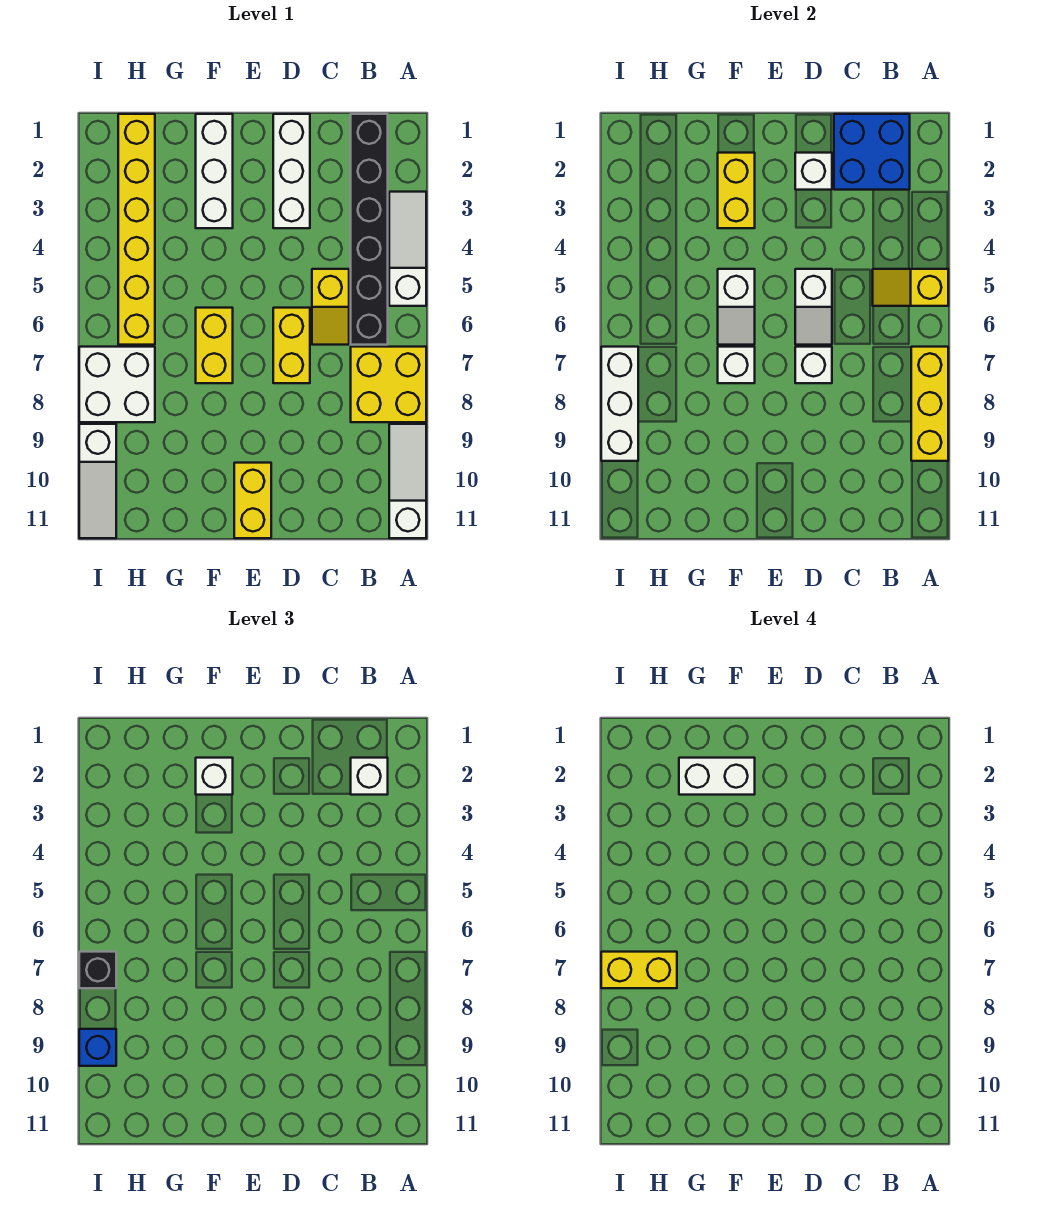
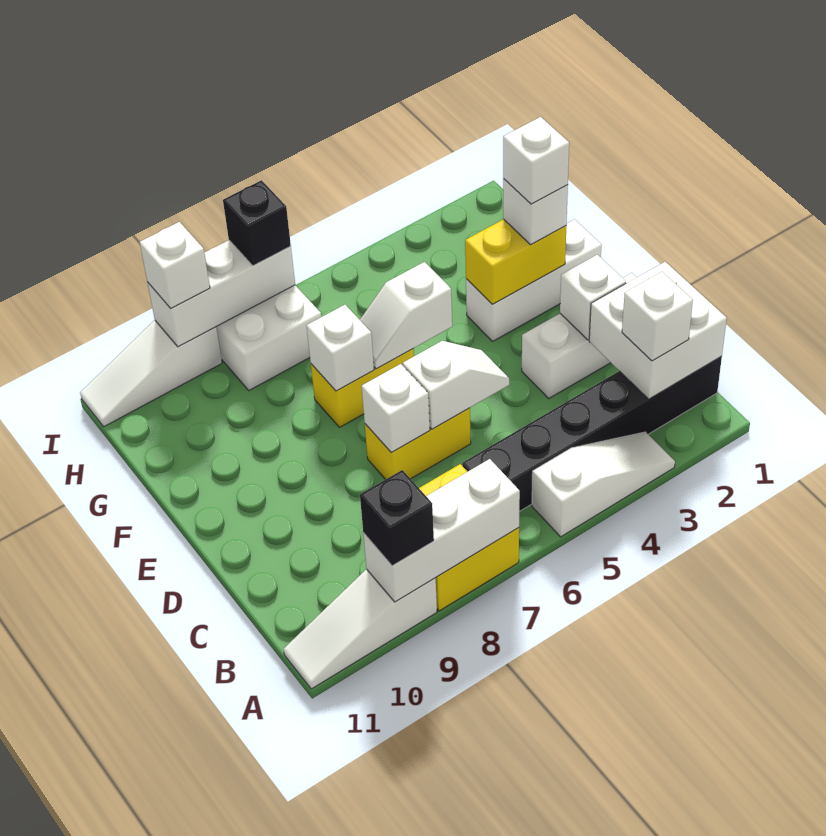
yellow 1x2 slope [873,269,948,306] -> none
yellow 1x3 brick [911,347,948,461] -> white 1x3 brick [363,459,520,602]
white 1x3 slope [389,424,426,538] -> white 1x3 slope turned to [283,569,437,689]
none -> black 1x1 brick [360,470,434,566]
blue 2x2 brick [834,114,910,190] -> white 2x2 brick [589,262,727,399]
yellow 1x2 slope [312,269,349,345] -> none
white 1x2 slope [795,269,832,345] -> white 1x2 slope turned to [403,341,509,429]
yellow 1x2 brick [234,463,271,538] -> none
white 1x2 brick [679,758,755,795] -> white 1x1 brick [503,117,569,204]
yellow 1x6 brick [118,114,155,345] -> none
yellow 1x2 brick [601,952,677,988] -> none
blue 1x1 brick [79,1029,116,1066] -> white 1x1 brick [140,222,210,308]

